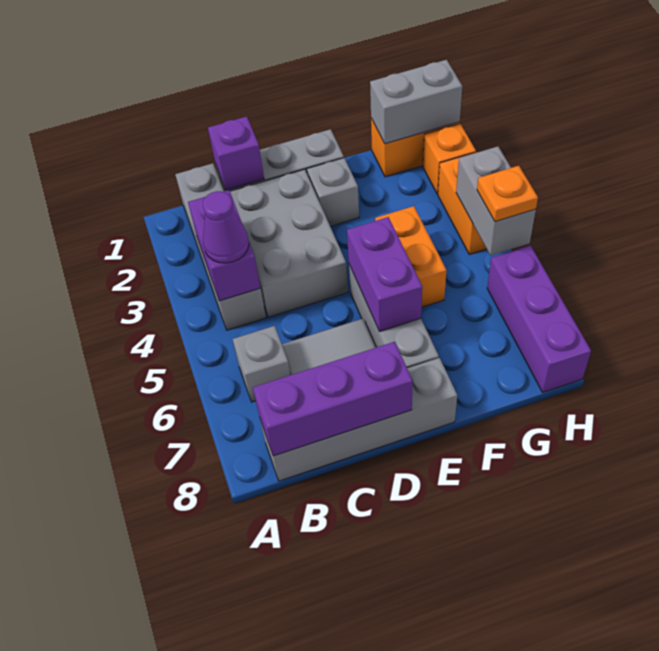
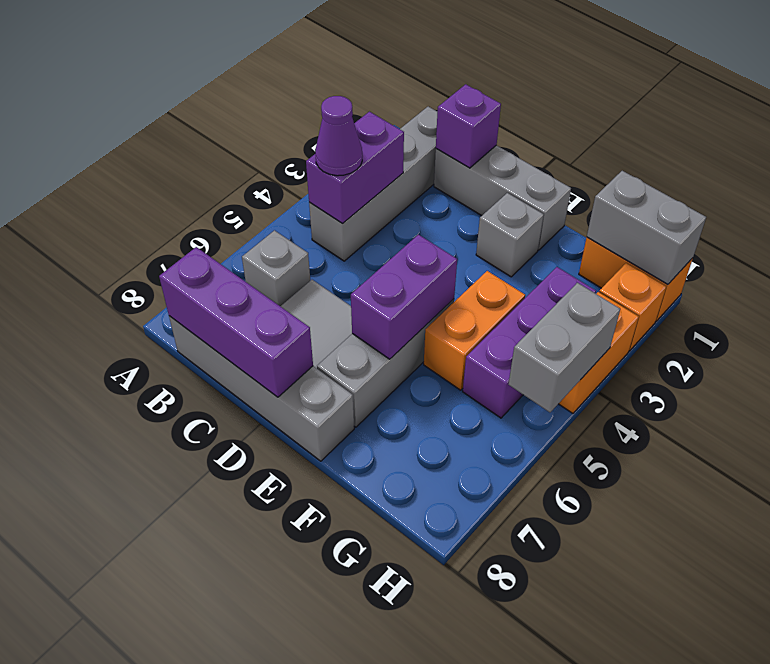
grey 2x3 brick [230,169,348,317] -> none
orange 1x1 plate [477,166,538,222] -> none
purple 1x3 brick [487,245,591,392] -> purple 1x3 brick moved to [463,267,596,418]

